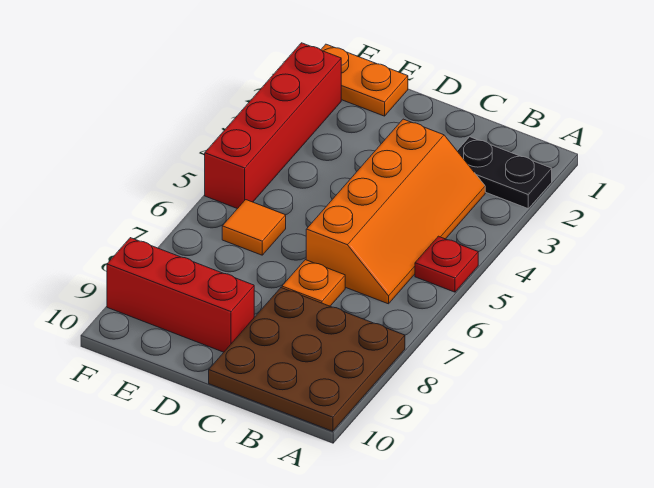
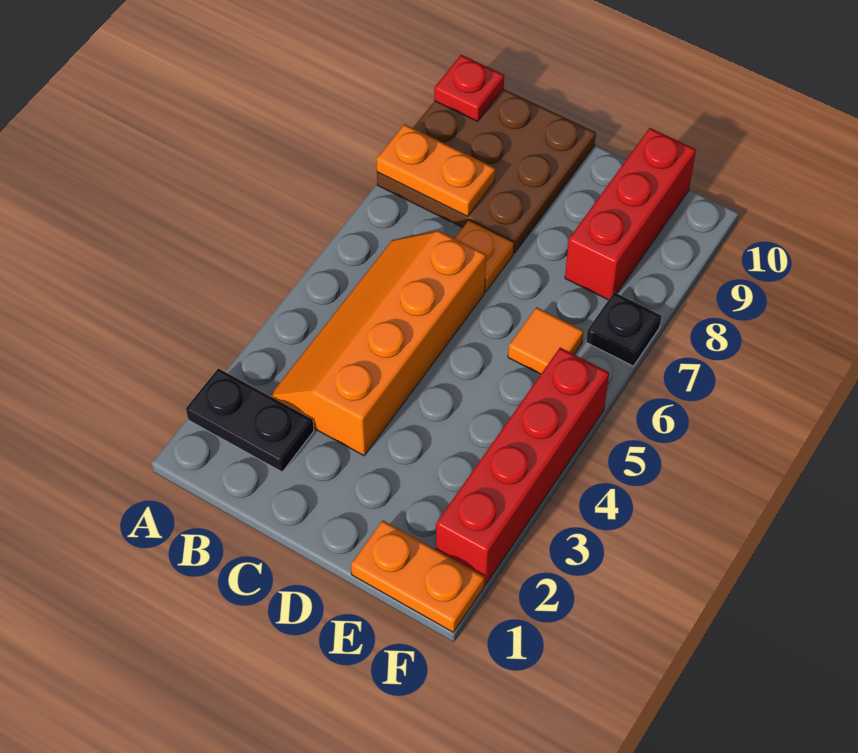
red 1x1 plate [415,236,478,292] -> red 1x1 plate moved to [434,55,504,121]
none -> orange 1x2 plate [376,124,495,216]
red 1x3 brick [107,238,254,352] -> red 1x3 brick turned to [565,128,696,300]
none -> black 1x1 plate [586,292,661,366]

